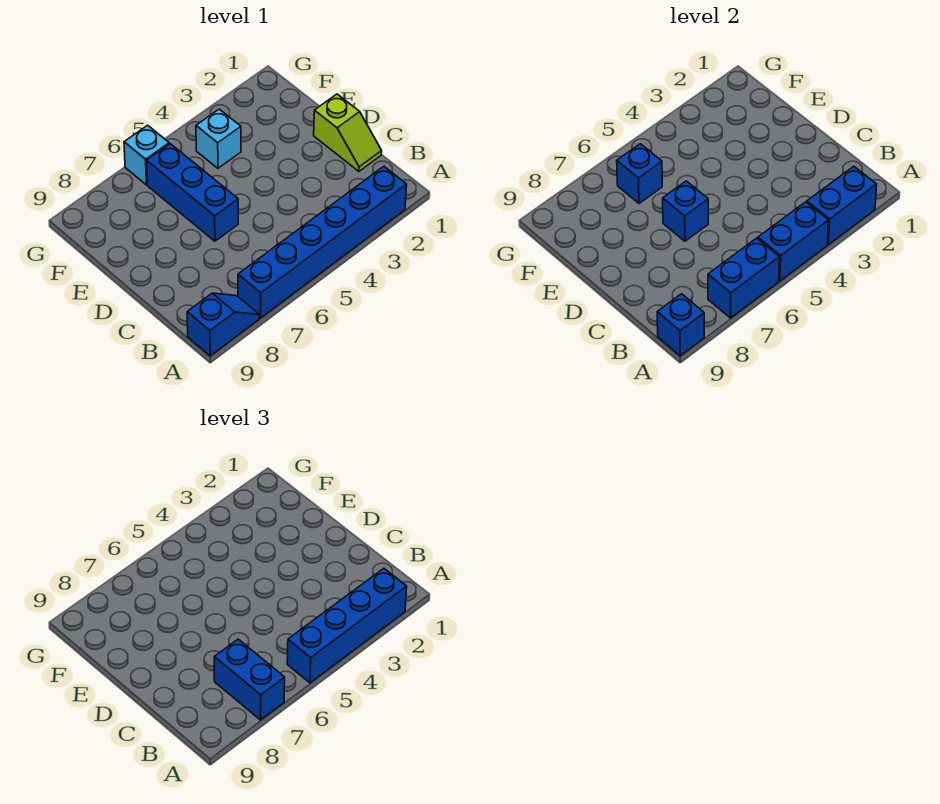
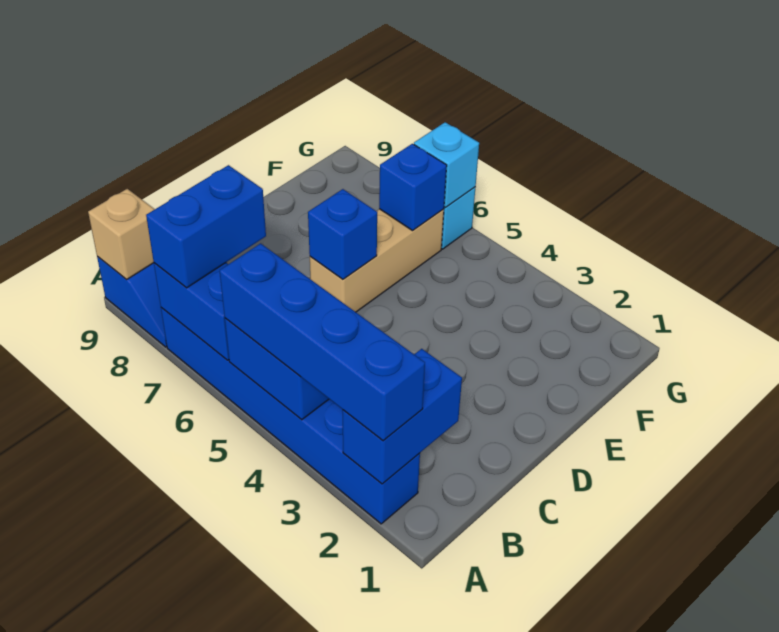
blue 1x2 brick [807,166,877,244] -> blue 1x2 brick turned to [342,349,462,484]
blue 1x1 brick [657,294,704,356] -> tan 1x1 brick [88,189,155,280]
lime 1x2 slope [314,94,382,171] -> none
blue 1x3 brick [147,144,238,241] -> tan 1x3 brick [310,209,444,312]
cyan 1x1 brick [196,109,241,168] -> cyan 1x1 brick moved to [414,122,479,208]

